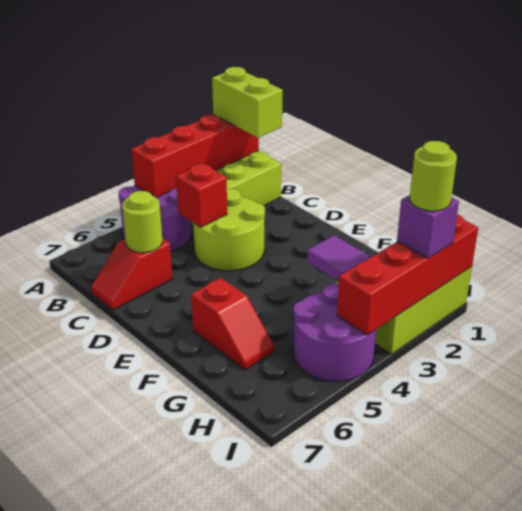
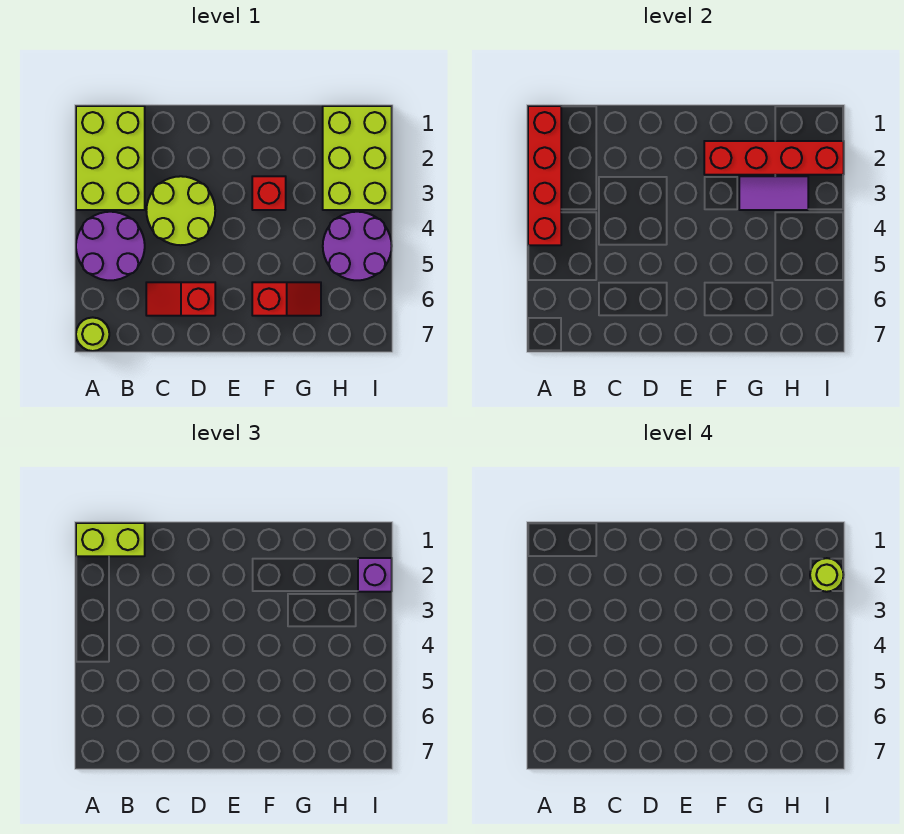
red 1x1 brick [176,164,227,227] -> red 1x1 brick moved to [252,176,286,210]
red 1x2 slope [91,238,172,310] -> red 1x2 slope turned to [146,282,215,316]
lime 1x1 round brick [122,191,162,253] -> lime 1x1 round brick moved to [76,317,109,351]
red 1x4 brick [337,214,478,335] -> red 1x4 brick turned to [704,141,844,175]

